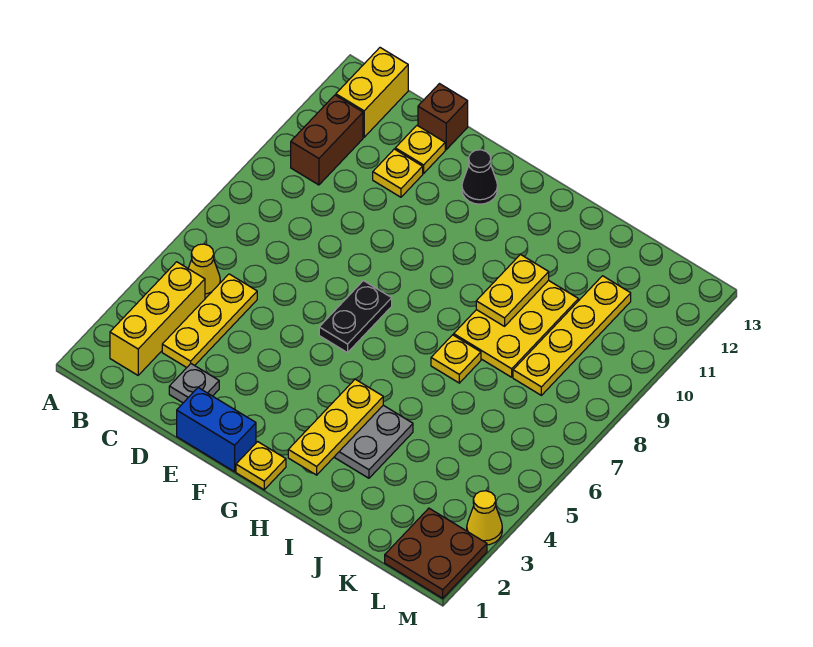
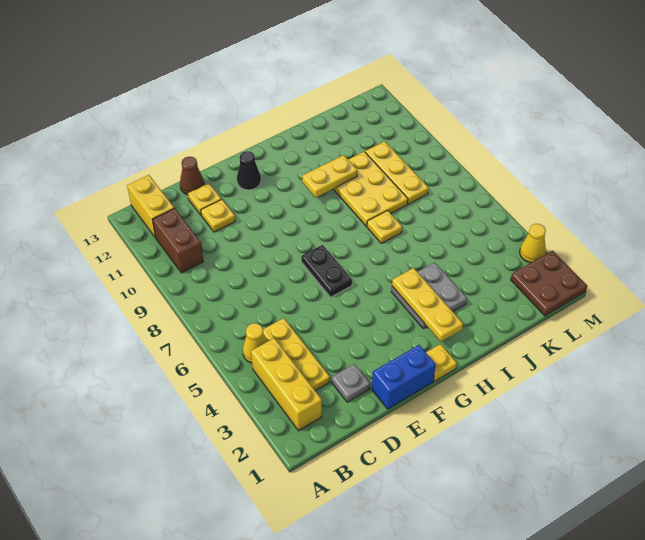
brown 1x1 brick [418,84,468,150] -> brown 1x1 cone [180,157,204,195]
yellow 1x2 plate [476,255,549,326] -> yellow 1x2 plate turned to [302,155,357,197]
yellow 1x4 plate [513,276,631,395] -> yellow 1x3 plate [365,141,429,204]

